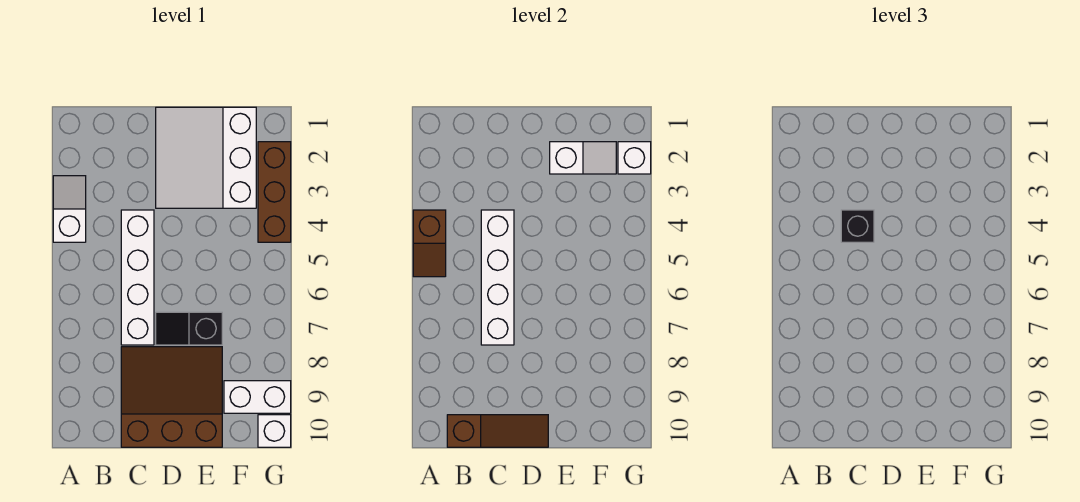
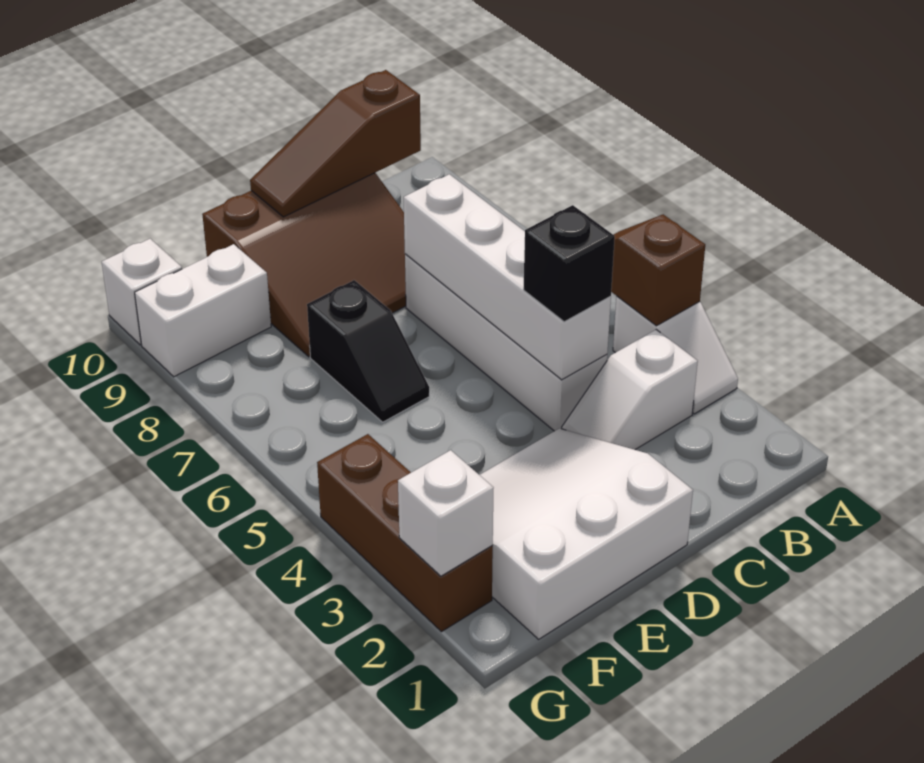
white 3x3 slope [156,107,256,208] -> white 3x3 slope turned to [480,428,693,639]
black 1x2 slope [156,312,222,345] -> black 1x2 slope turned to [307,280,429,422]
white 1x2 slope [550,142,616,174] -> white 1x2 slope moved to [562,330,698,450]

